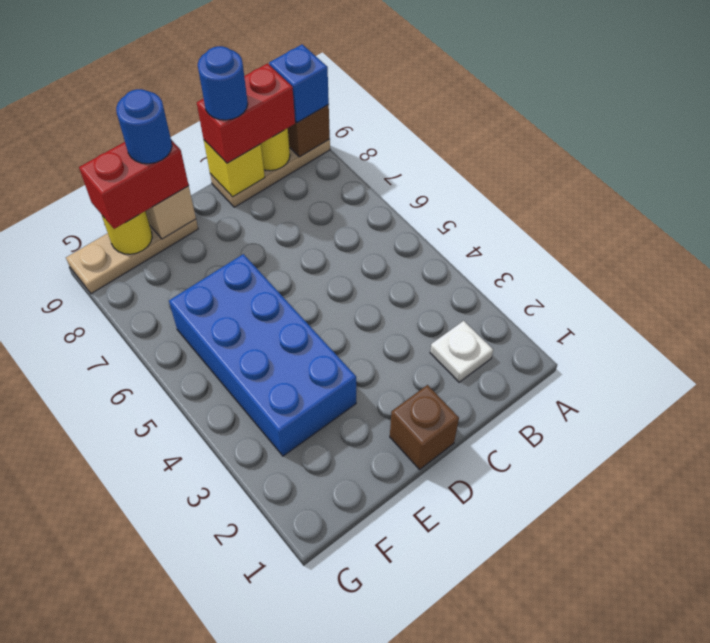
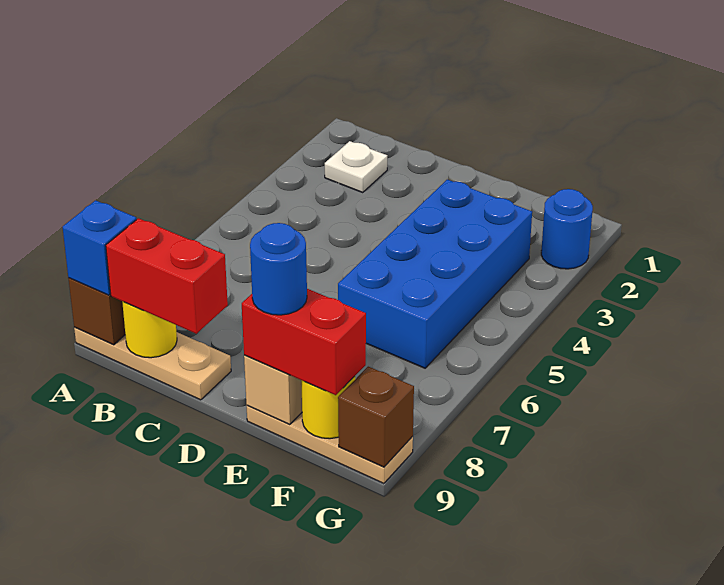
yellow 1x1 brick [204,140,265,197] -> none
blue 1x1 round brick [198,46,248,120] -> blue 1x1 round brick moved to [541,189,593,269]
brown 1x1 brick [390,385,459,470] -> brown 1x1 brick moved to [338,367,414,467]

